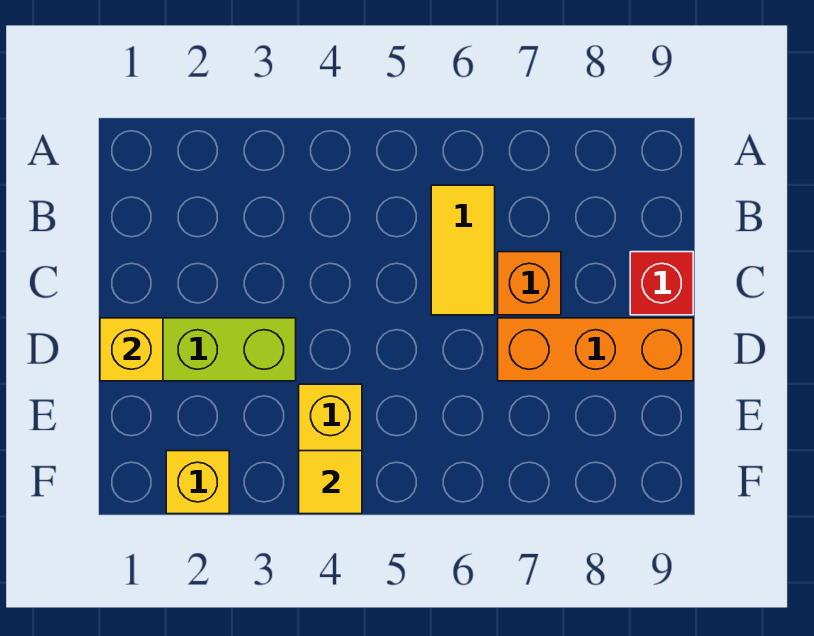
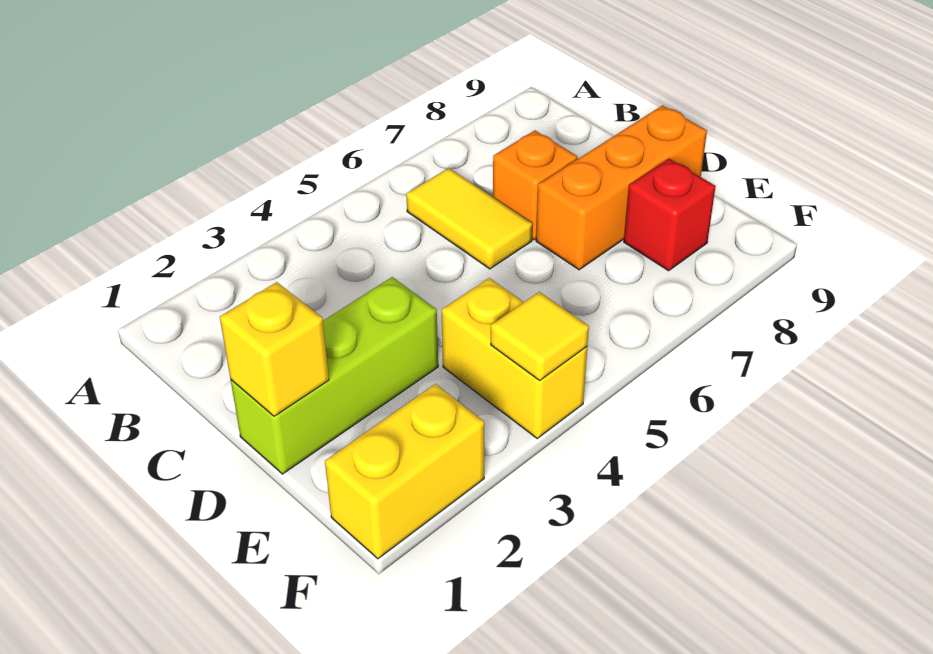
red 1x1 brick [630,252,693,315] -> red 1x1 brick moved to [624,159,716,271]
yellow 1x1 brick [166,451,229,514] -> yellow 1x2 brick [325,384,484,559]

